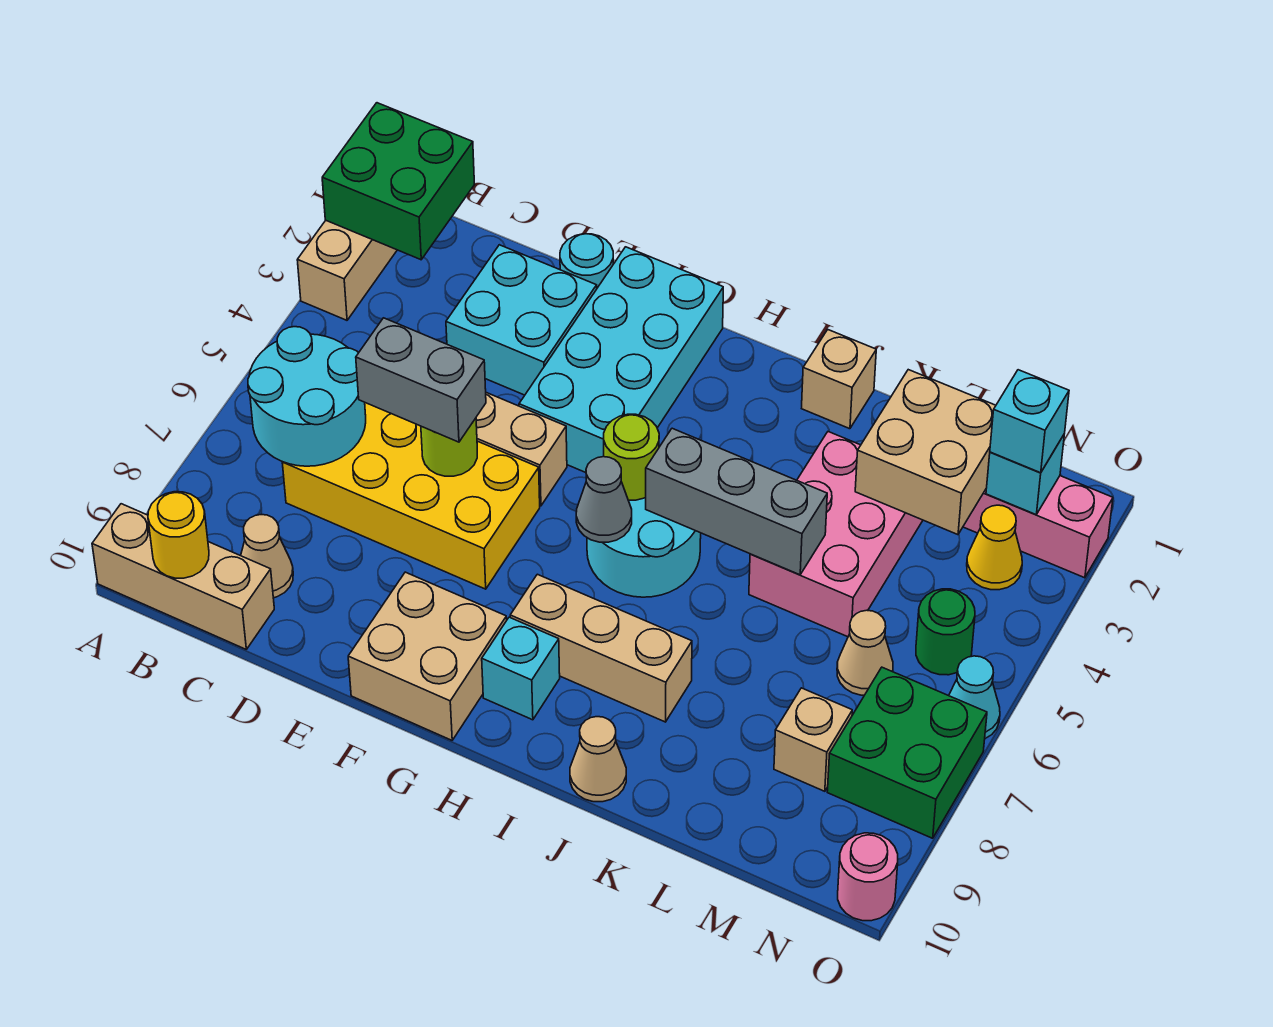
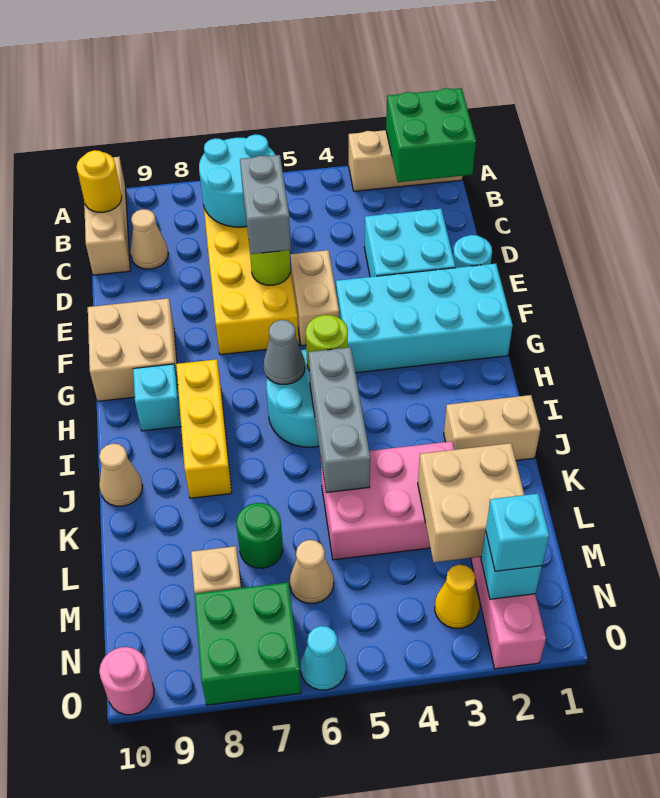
tan 1x3 brick [510,574,692,722] -> yellow 1x3 brick [176,359,232,498]
tan 1x1 brick [802,330,876,429] -> tan 1x2 brick [444,395,540,460]
green 1x1 round brick [916,589,975,675] -> green 1x1 round brick moved to [236,503,283,568]

